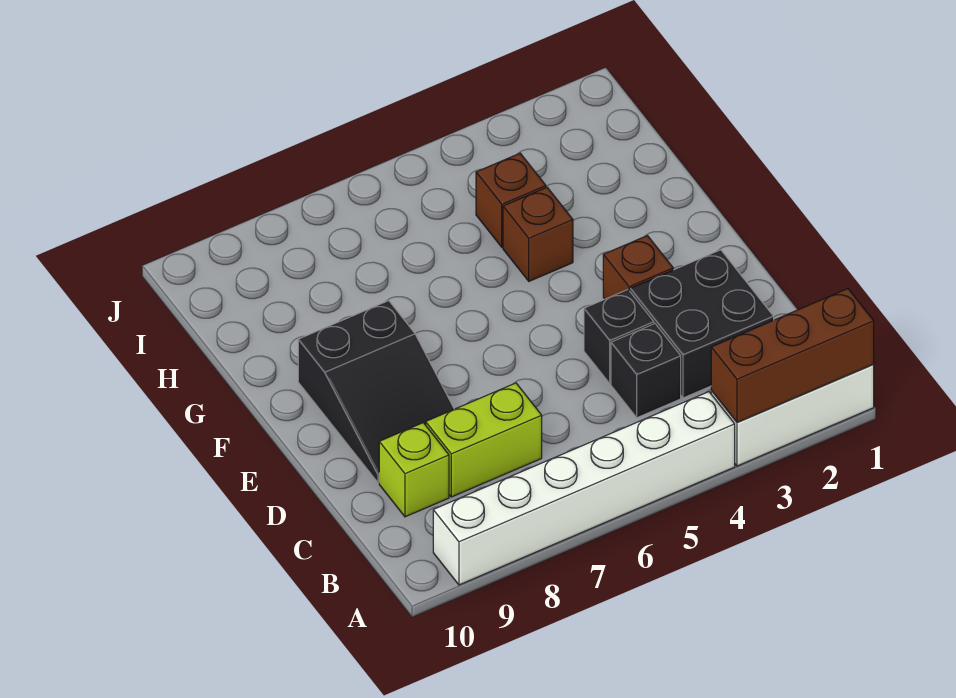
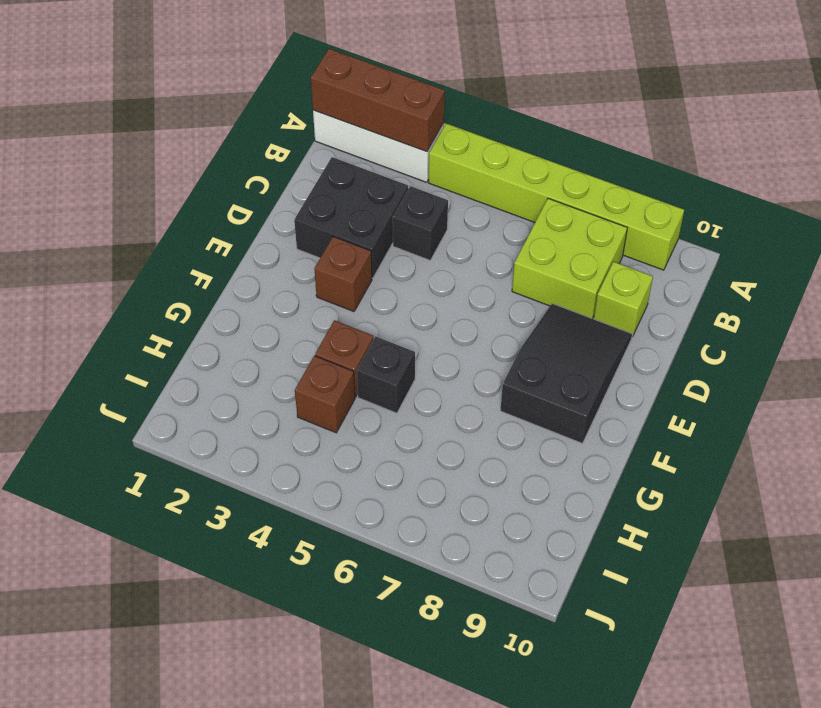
white 1x6 brick [433,392,735,585] -> lime 1x6 brick [429,123,684,270]
lime 1x2 brick [426,383,542,497] -> lime 2x2 brick [512,198,627,319]
black 1x1 brick [584,290,654,384] -> black 1x1 brick moved to [357,337,415,413]

